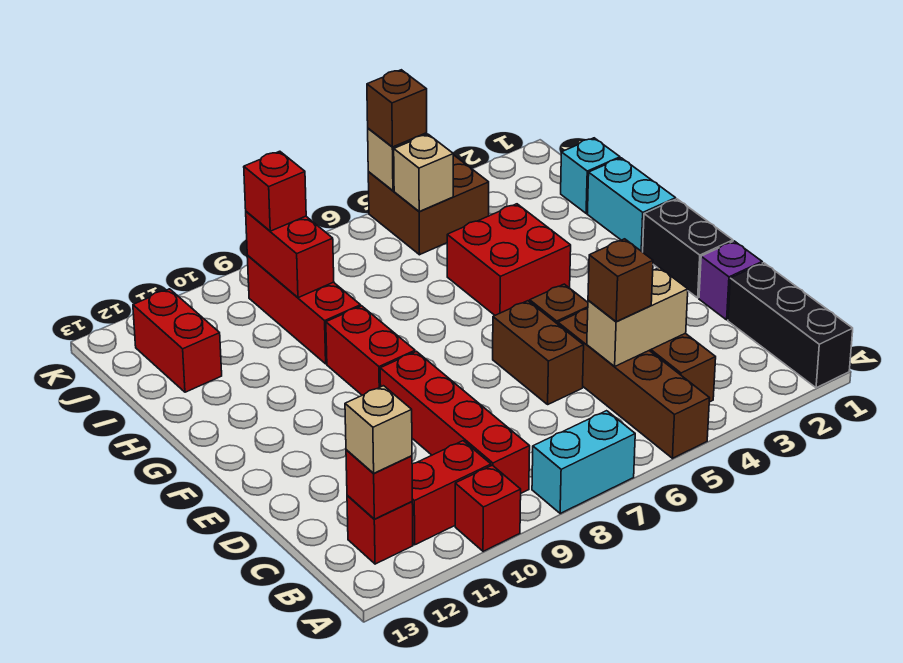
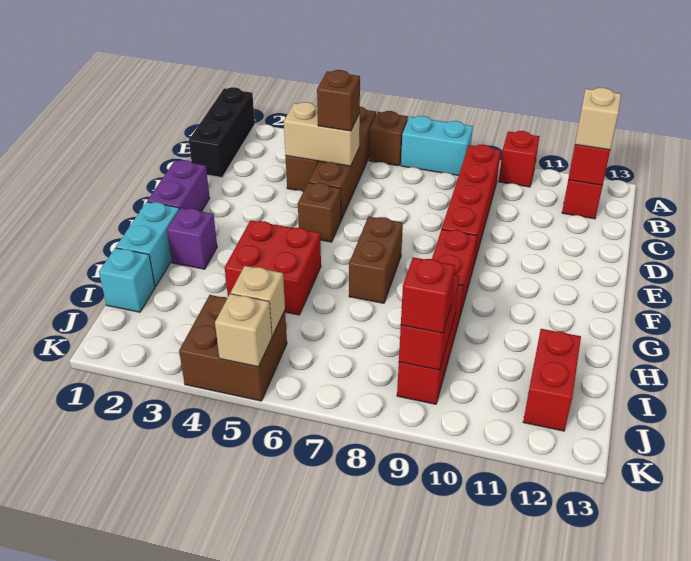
red 1x2 brick [412,441,491,545] -> none
purple 1x1 brick [699,241,762,320] -> purple 1x1 brick moved to [167,208,217,269]
brown 1x2 brick [493,301,584,404] -> brown 1x2 brick moved to [349,216,403,303]
black 1x2 brick [643,199,733,298] -> purple 1x2 brick [147,160,210,212]
brown 1x1 brick [367,70,427,147] -> brown 1x1 brick moved to [369,111,408,166]

